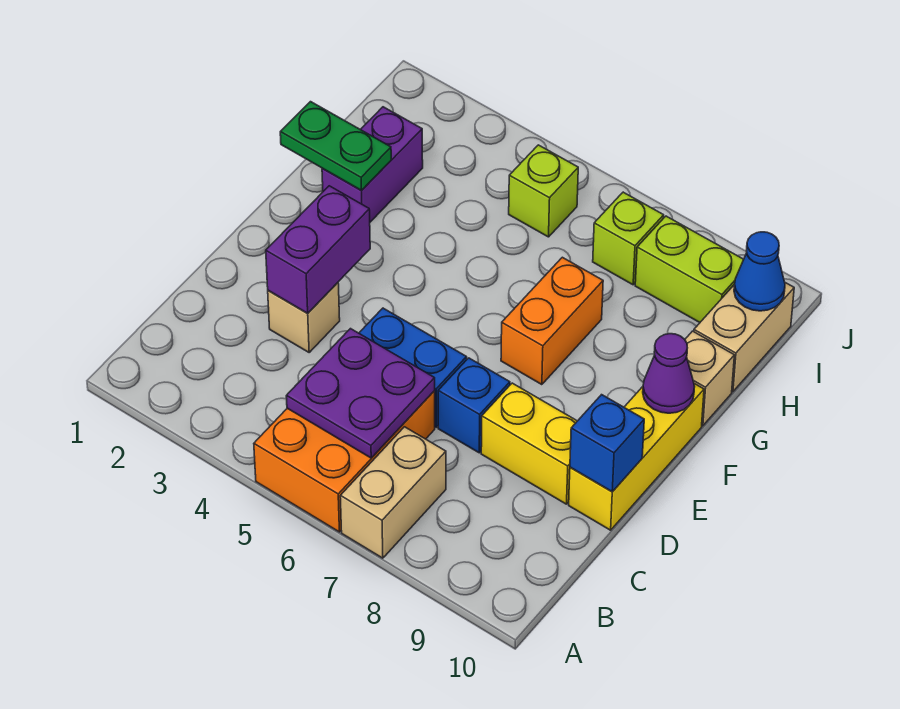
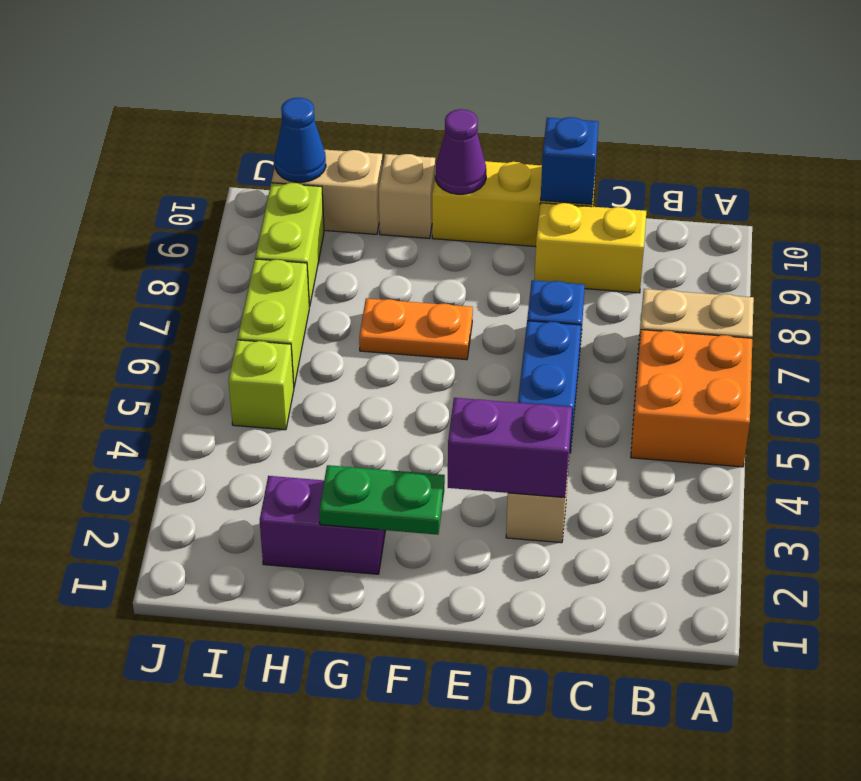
orange 2x3 brick [254,391,435,532] -> orange 2x2 brick [631,330,752,467]
purple 2x2 plate [286,329,435,458] -> none
yellow 1x2 brick [481,383,577,504] -> yellow 1x2 brick turned to [534,203,646,293]
orange 1x2 brick [501,257,603,385] -> orange 1x2 plate [359,298,473,360]
green 1x2 plate [280,102,391,191] -> green 1x2 plate turned to [319,465,445,535]
lime 1x1 brick [593,192,664,285] -> lime 1x2 brick [238,259,310,386]

